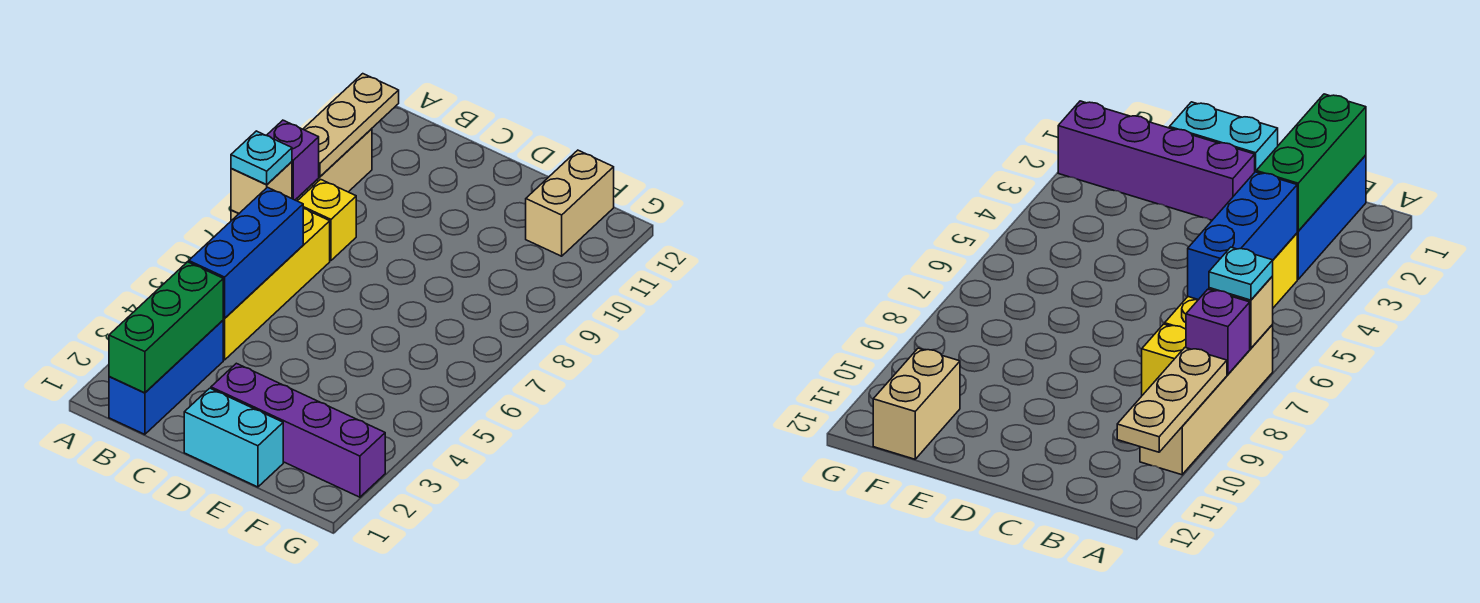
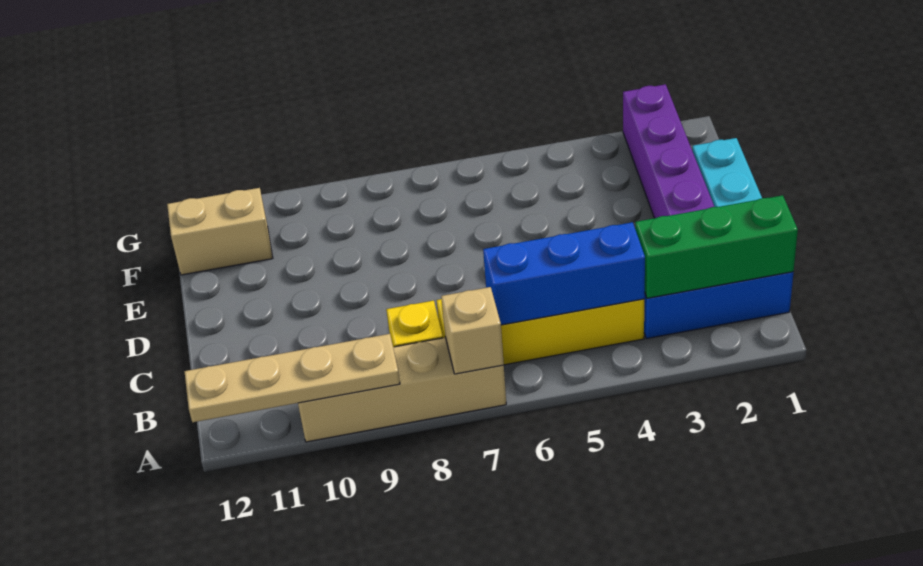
cyan 1x1 plate [231,131,292,185] -> none
purple 1x1 brick [266,120,319,200] -> none
tan 1x3 plate [303,74,399,177] -> tan 1x4 plate [184,334,400,422]

